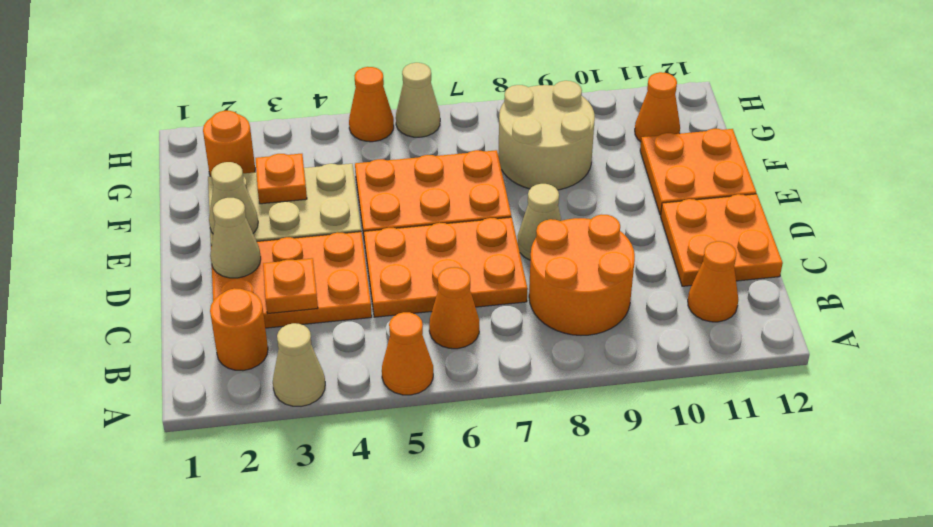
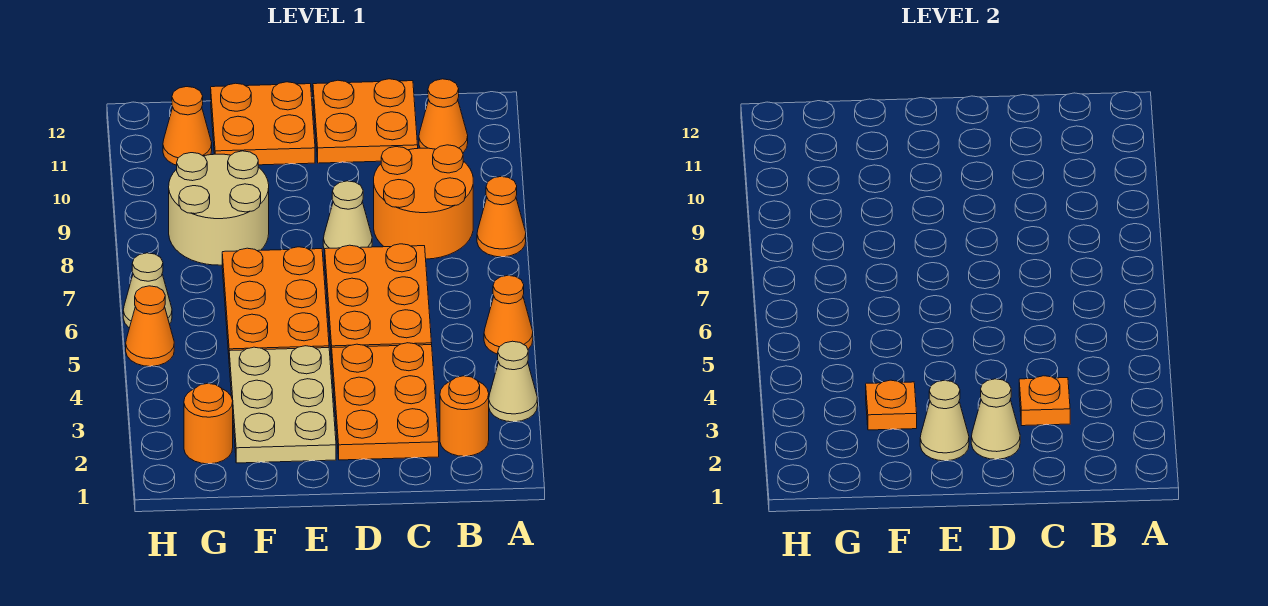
orange 1x1 cone [429,267,479,349] -> orange 1x1 cone moved to [477,177,526,257]

